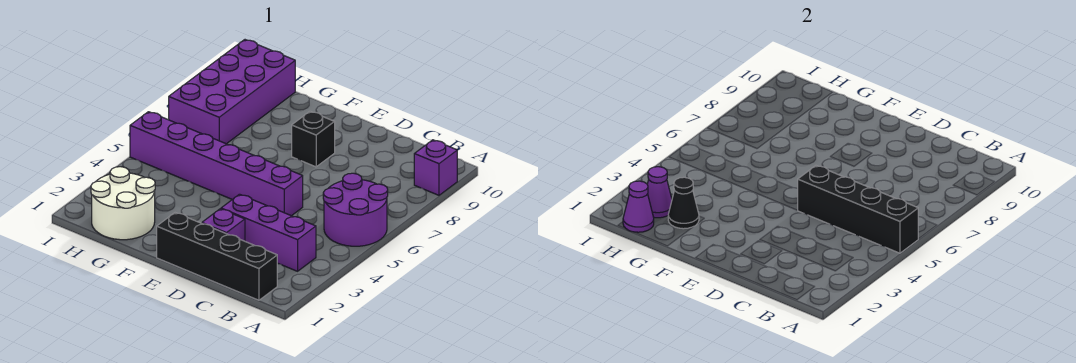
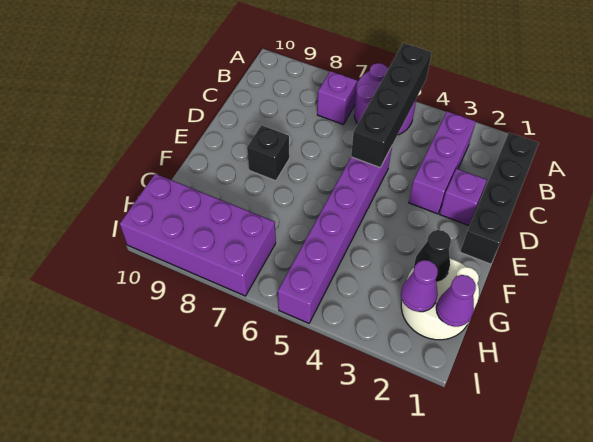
purple 1x1 brick [414,140,457,195] -> purple 1x1 brick moved to [317,71,357,124]

